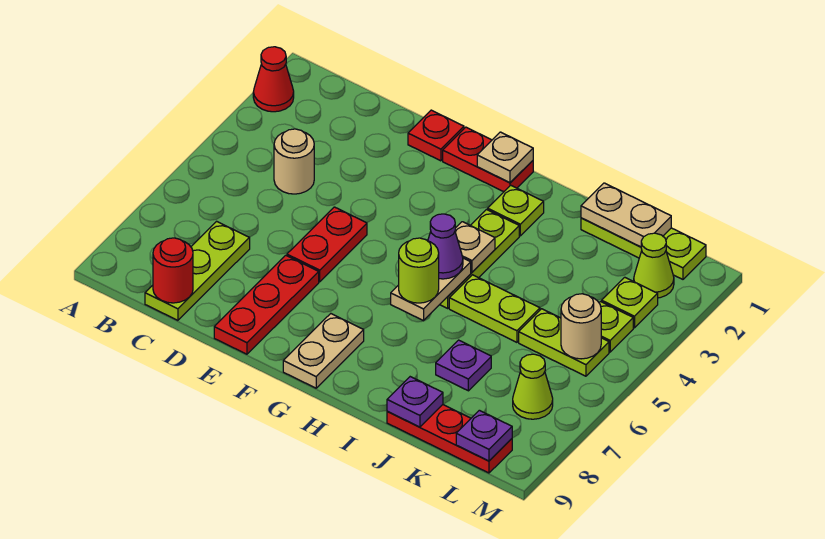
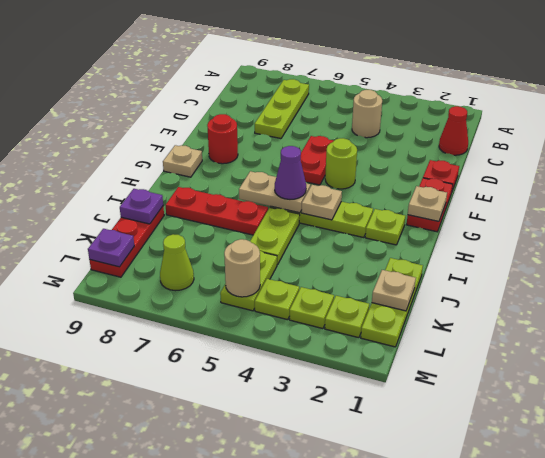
red 1x1 cone [253,47,294,112] -> red 1x1 cone moved to [439,106,468,155]
lime 1x3 plate [145,221,250,320] -> lime 1x3 plate turned to [255,79,309,139]
red 1x1 round brick [153,238,193,303] -> red 1x1 round brick moved to [207,114,238,164]
red 1x2 plate [287,207,367,282] -> red 1x2 plate turned to [301,136,333,185]
red 1x3 plate [214,255,319,354] -> red 1x3 plate moved to [166,187,268,235]
tan 1x2 plate [283,314,364,388] -> tan 1x1 plate [163,145,202,177]
lime 1x1 round brick [399,238,439,303] -> lime 1x1 round brick moved to [325,138,357,189]
tan 1x2 plate [581,183,671,247] -> tan 1x1 plate [372,270,416,311]
purple 1x1 plate [436,340,491,391] -> none
lime 1x1 cone [634,233,674,298] -> lime 1x1 plate [325,296,369,338]

